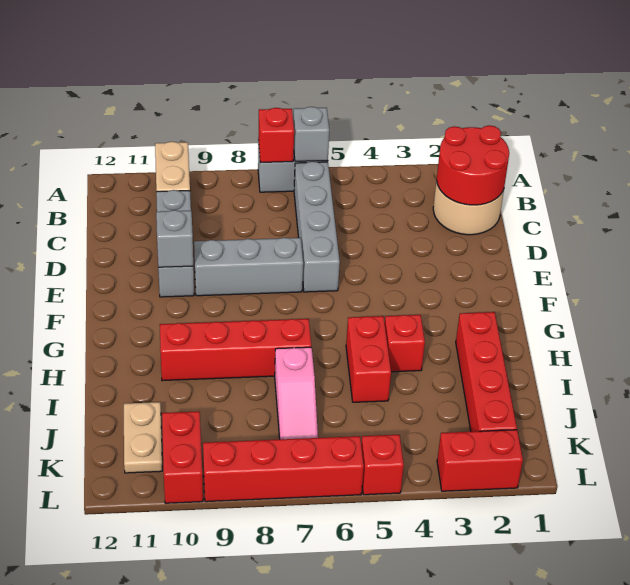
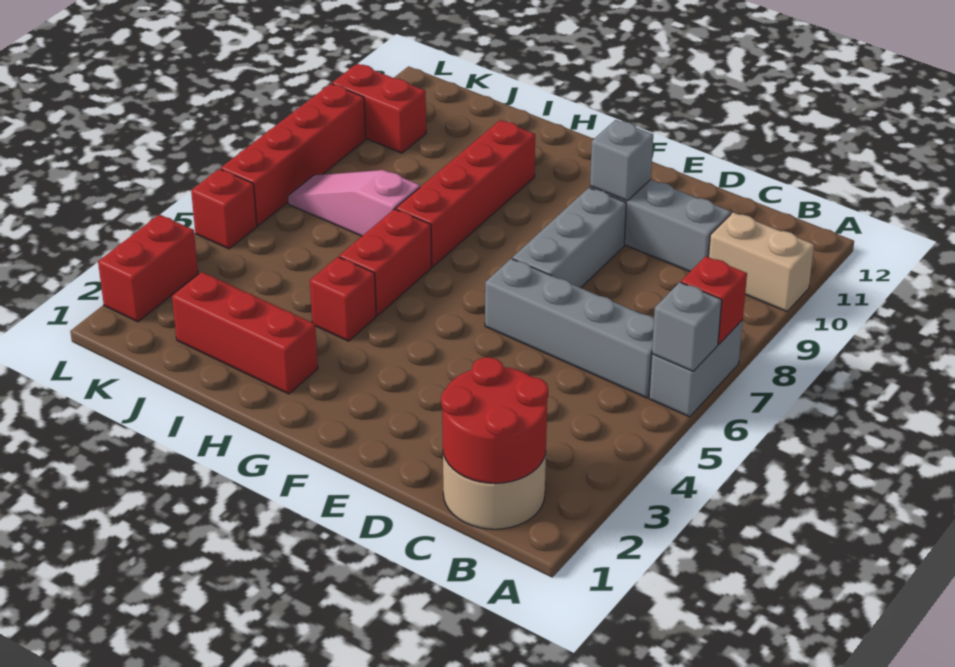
red 1x4 brick [456,312,517,432] -> red 1x3 brick [172,272,318,394]
red 1x2 brick [346,316,391,402] -> red 1x2 brick turned to [339,209,432,316]
tan 1x2 plate [124,402,162,473] -> none

